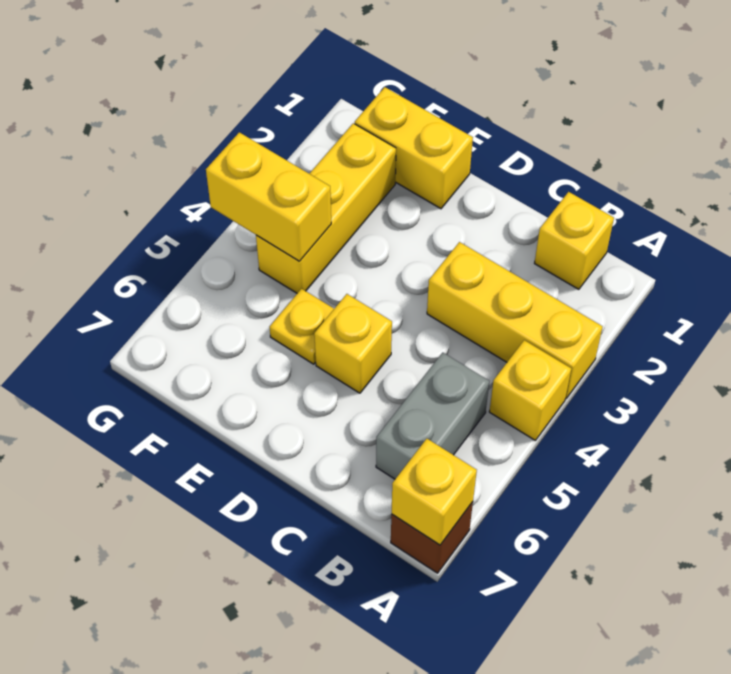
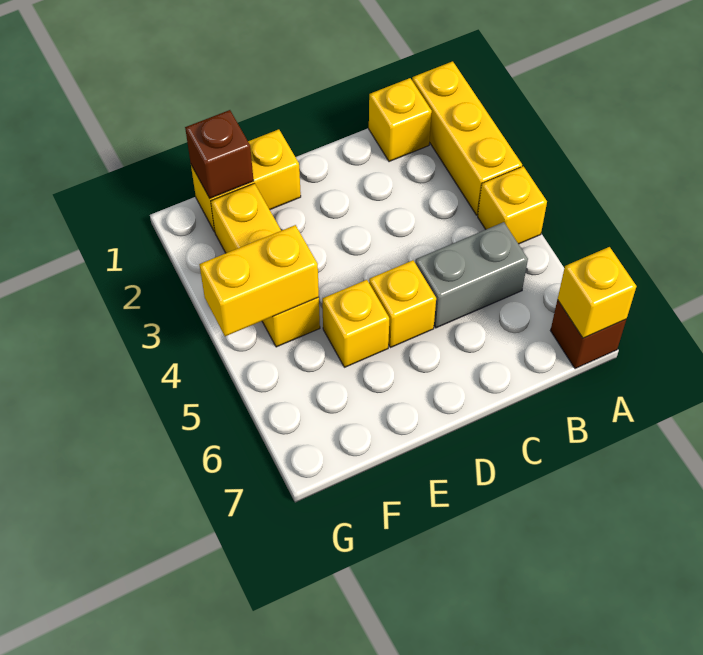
yellow 1x3 brick [427,242,603,398] -> yellow 1x3 brick turned to [412,61,522,215]
grey 1x2 brick [376,353,489,479] -> grey 1x2 brick turned to [415,222,528,328]
yellow 1x1 plate [270,289,334,364] -> yellow 1x1 brick [322,280,389,367]
none -> brown 1x1 brick [185,110,254,198]

